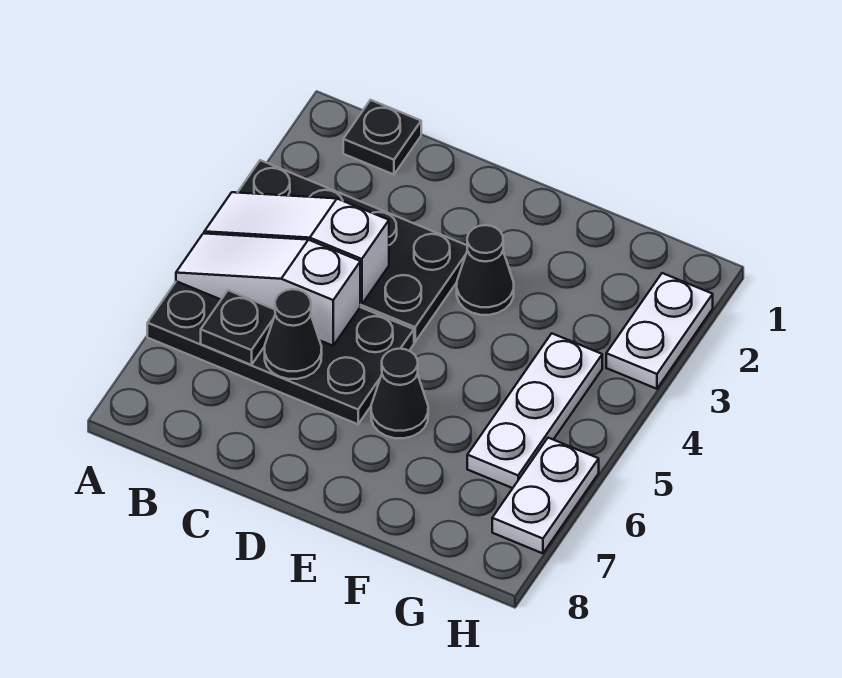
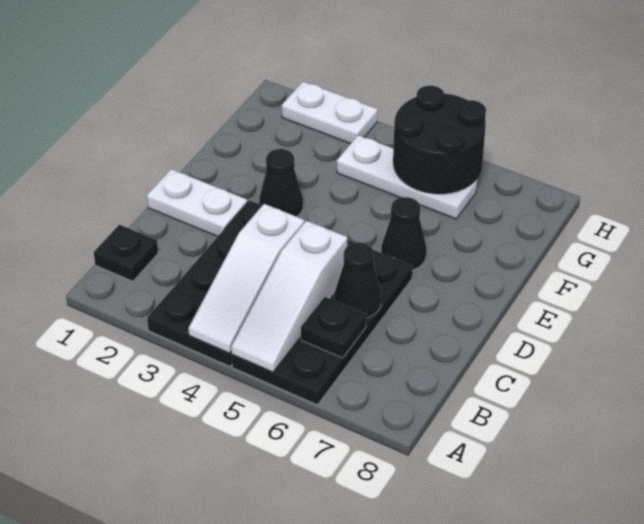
none -> black 2x2 round brick [393,86,486,194]
white 1x2 plate [492,438,599,553] -> white 1x2 plate moved to [147,169,248,237]

